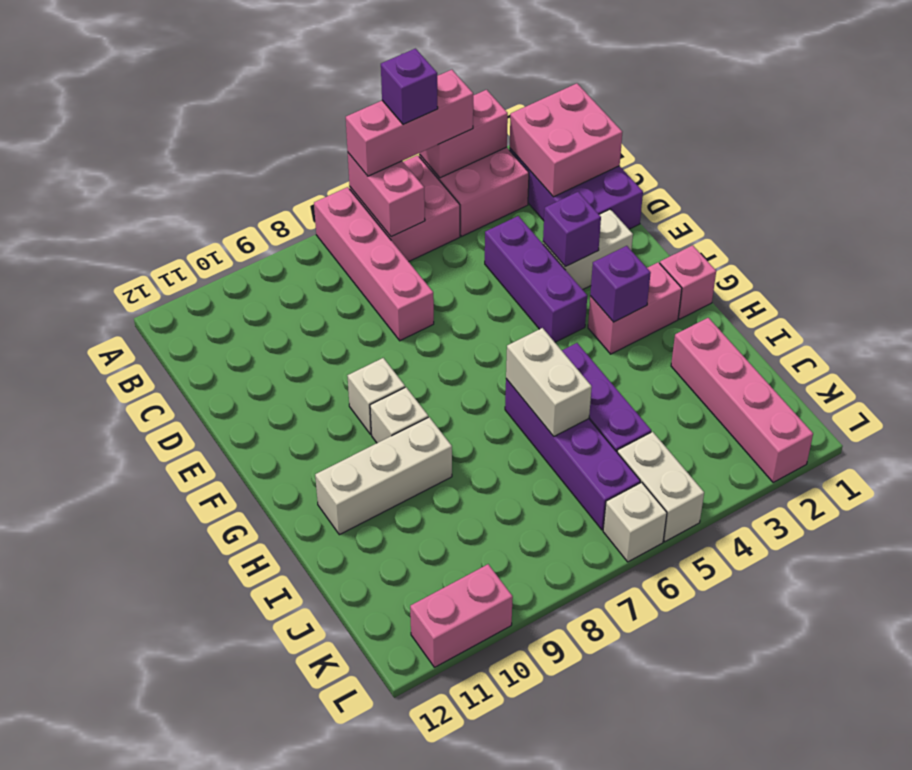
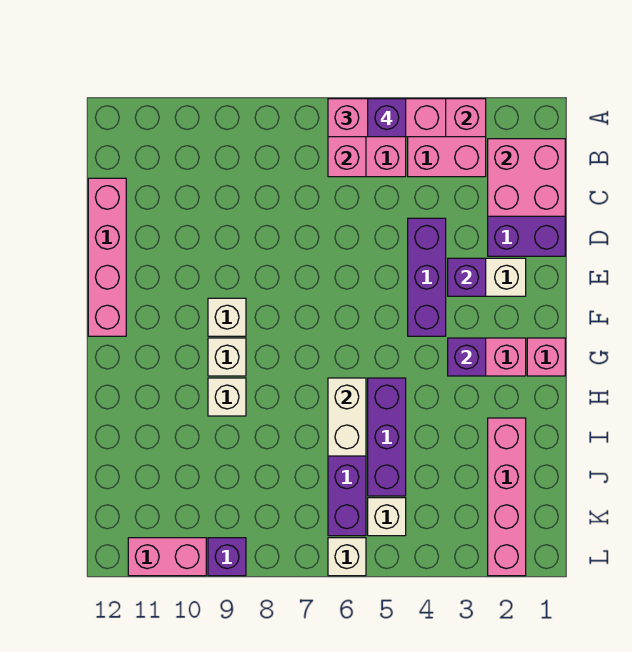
pink 1x4 brick [314,187,434,341] -> pink 1x4 brick moved to [88,178,126,336]
white 1x3 brick [315,417,452,535] -> white 1x1 brick [208,378,246,416]
white 1x2 brick [617,432,704,542] -> white 1x1 brick [368,498,406,536]
none -> purple 1x1 brick [208,538,246,576]

